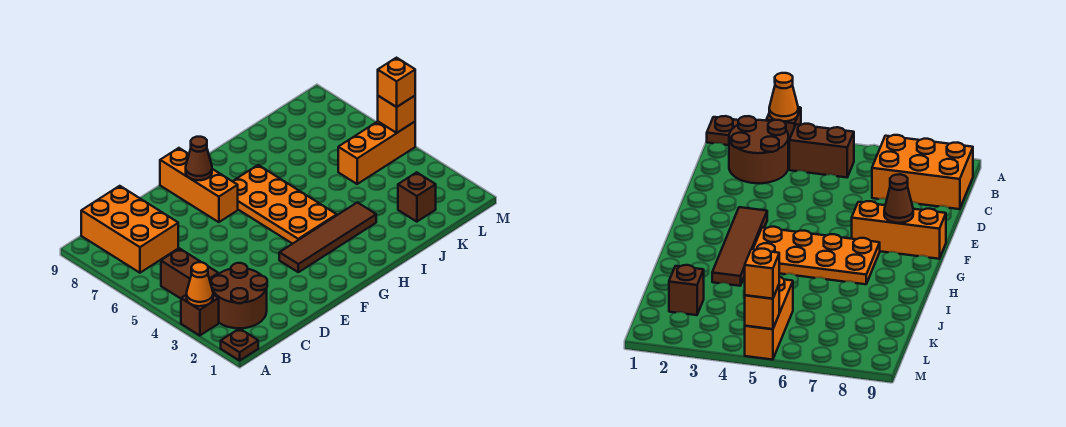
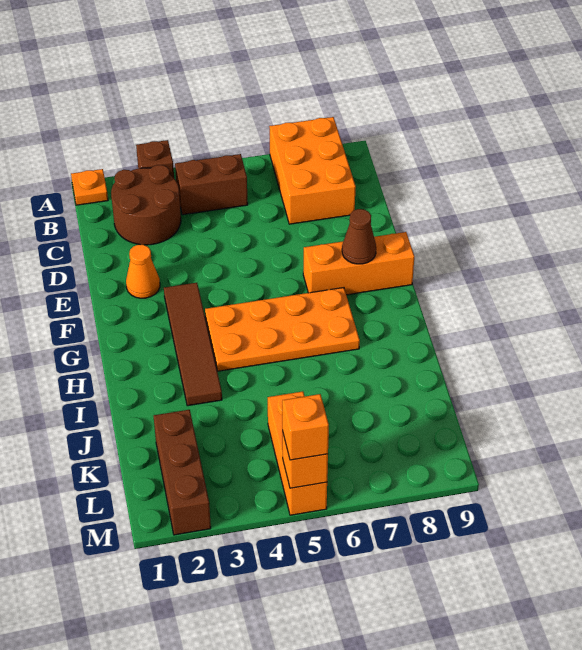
brown 1x1 plate [221,328,258,360] -> orange 1x1 plate [71,169,108,205]
orange 1x1 cone [187,262,213,306] -> orange 1x1 cone moved to [126,245,160,298]
orange 2x3 brick [81,186,178,273] -> orange 2x3 brick turned to [269,117,356,224]
brown 1x1 brick [398,172,436,222] -> brown 1x3 brick [154,410,211,535]

